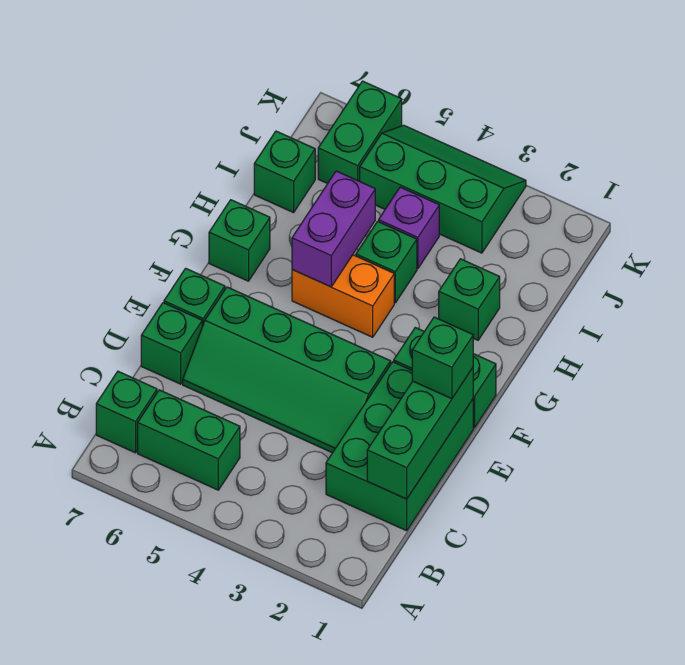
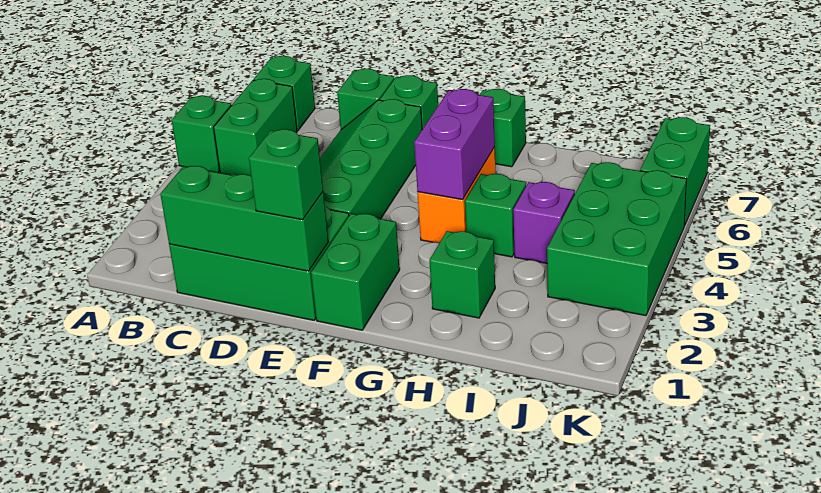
purple 1x2 brick [292,171,375,287] -> purple 1x2 brick turned to [414,89,495,200]
green 1x1 brick [254,131,315,213] -> green 1x1 brick moved to [172,96,231,172]
green 2x3 slope [360,125,526,253] -> green 2x3 brick [547,162,687,316]
green 1x2 brick [318,81,402,184] -> green 1x2 brick turned to [640,117,710,225]

